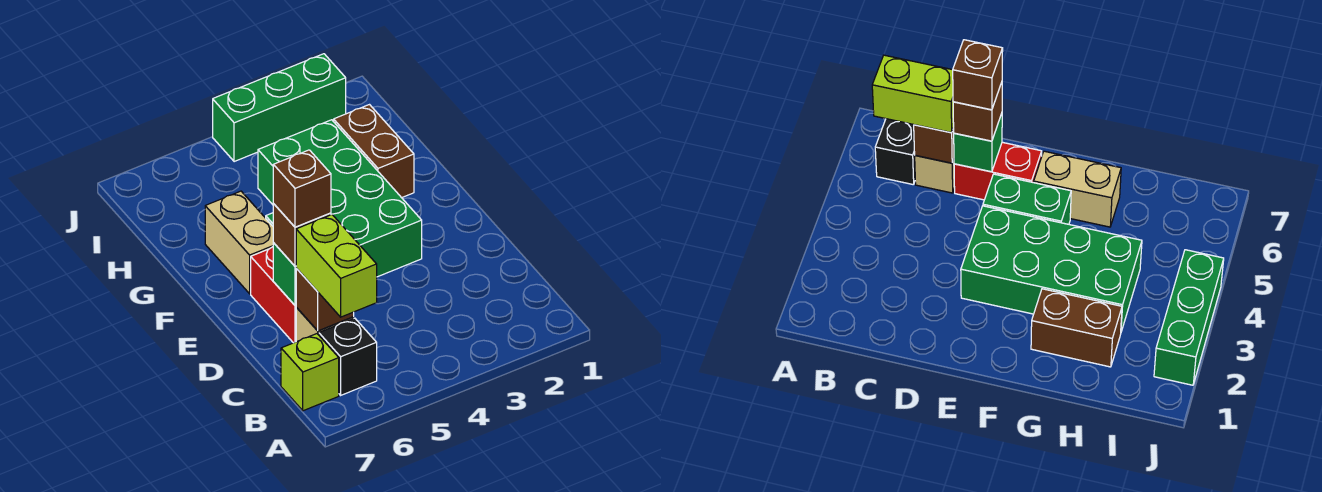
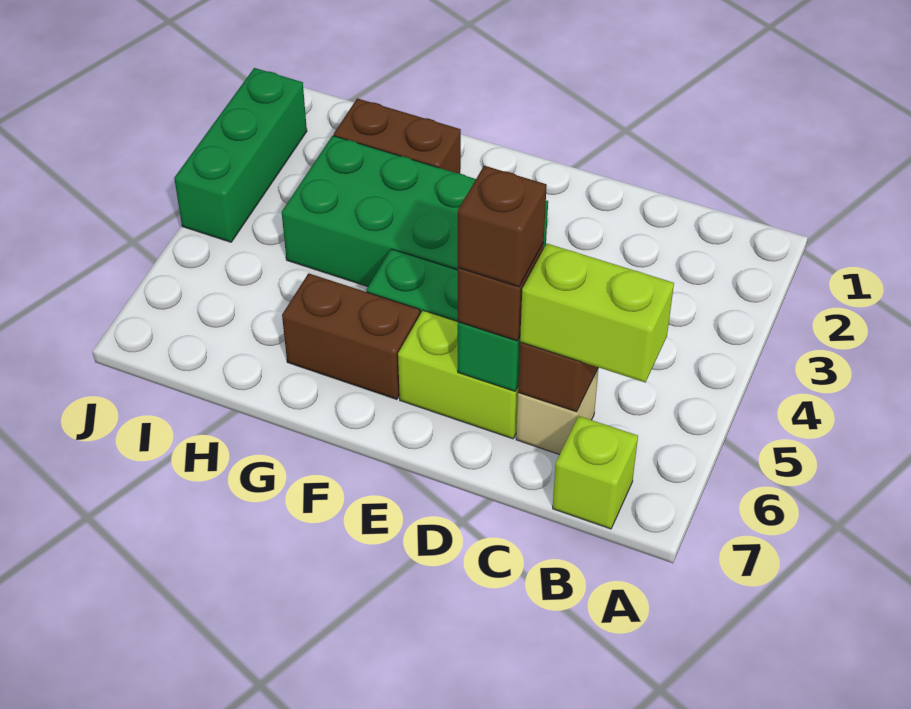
black 1x1 brick [319,318,377,395] -> none
red 1x2 brick [251,247,296,343] -> lime 1x2 brick [398,311,518,439]
tan 1x2 brick [205,191,274,294] -> brown 1x2 brick [282,273,420,399]

